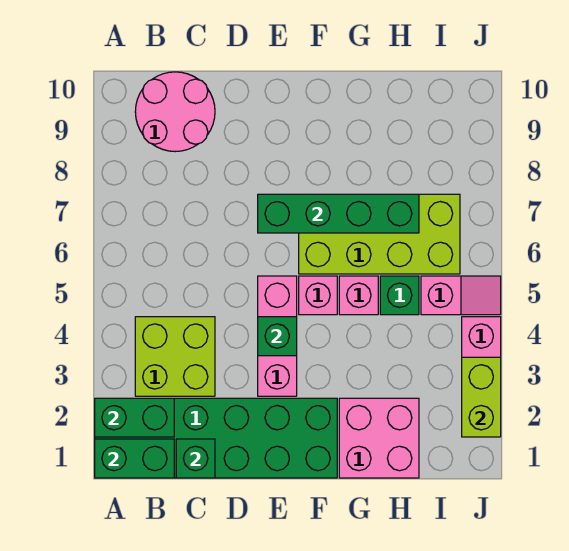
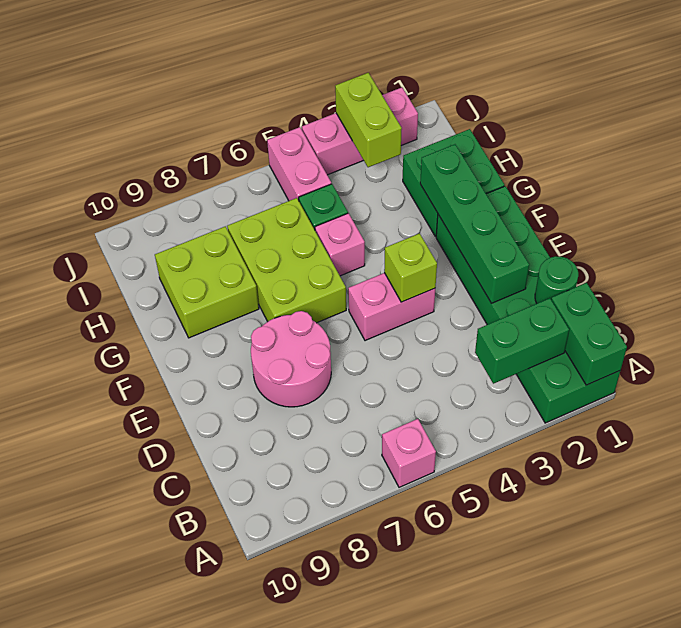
green 1x2 brick [95,398,174,437] -> green 1x2 brick turned to [475,298,569,384]
lime 2x2 brick [135,317,215,396] -> lime 2x2 brick moved to [155,226,259,338]
pink 2x2 round brick [135,72,215,152] -> pink 2x2 round brick moved to [251,311,331,407]
green 1x1 brick [176,439,215,478] -> green 1x1 round brick [535,256,578,303]
pink 1x3 brick [258,276,297,396] -> pink 1x2 brick [348,273,435,341]
green 1x1 brick [258,317,297,356] -> lime 1x1 brick [384,233,437,302]
green 1x4 brick [258,194,419,233] -> green 1x4 brick moved to [420,144,529,303]
pink 1x1 brick [299,276,337,315] -> pink 1x1 brick moved to [382,419,436,487]
lime 2x4 brick [299,194,460,274] -> lime 2x3 brick [227,198,346,323]
pink 2x2 brick [339,398,419,478] -> green 2x2 brick [403,129,504,237]
pink 1x2 slope [421,276,501,315] -> pink 1x2 brick [267,127,331,201]
lime 1x2 brick [462,357,501,437] -> lime 1x2 brick turned to [335,73,402,167]

